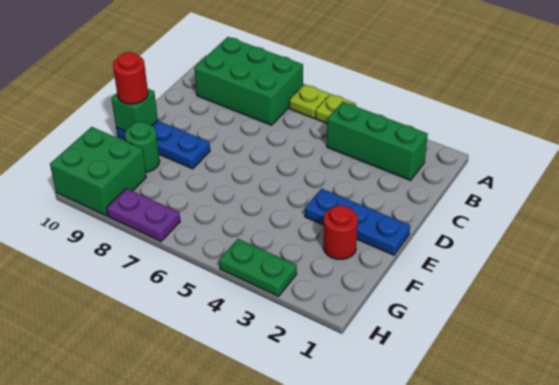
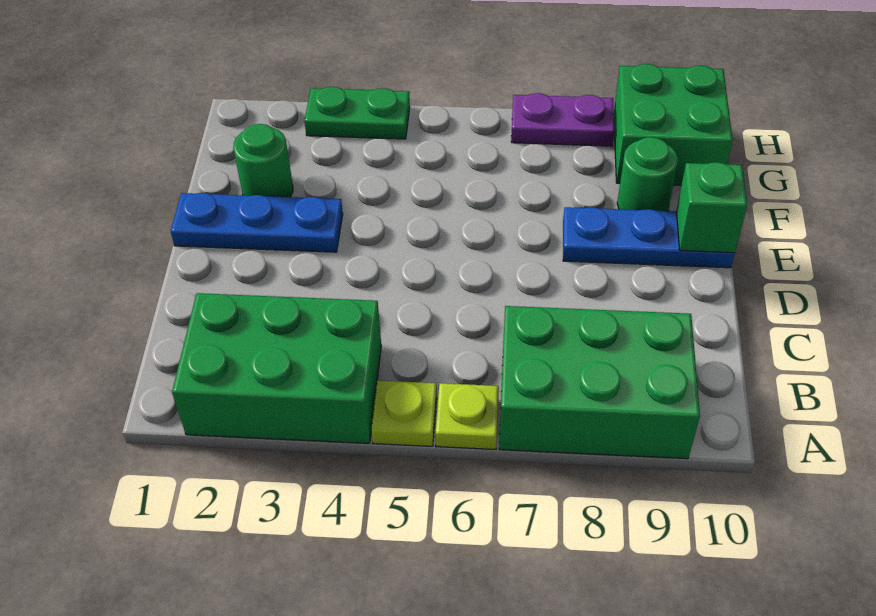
green 1x3 brick [327,102,428,180] -> green 2x3 brick [172,293,381,443]
red 1x1 round brick [113,52,148,104] -> none
red 1x1 round brick [323,205,358,260] -> green 1x1 round brick [233,124,293,197]

